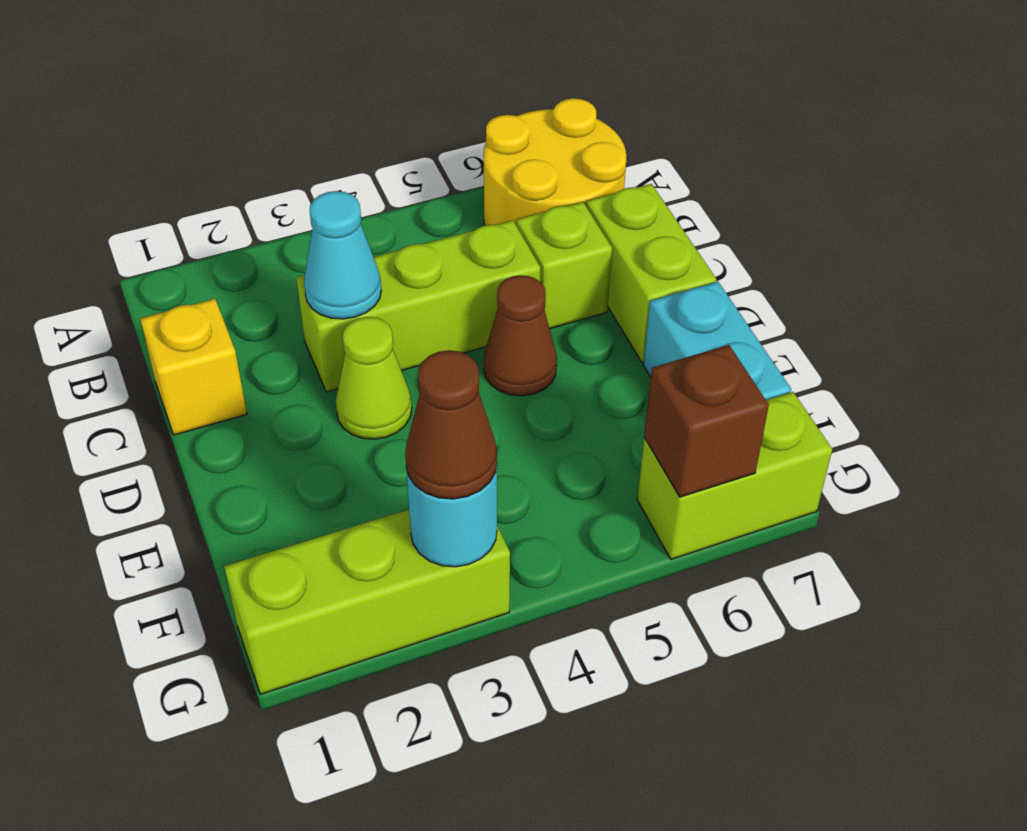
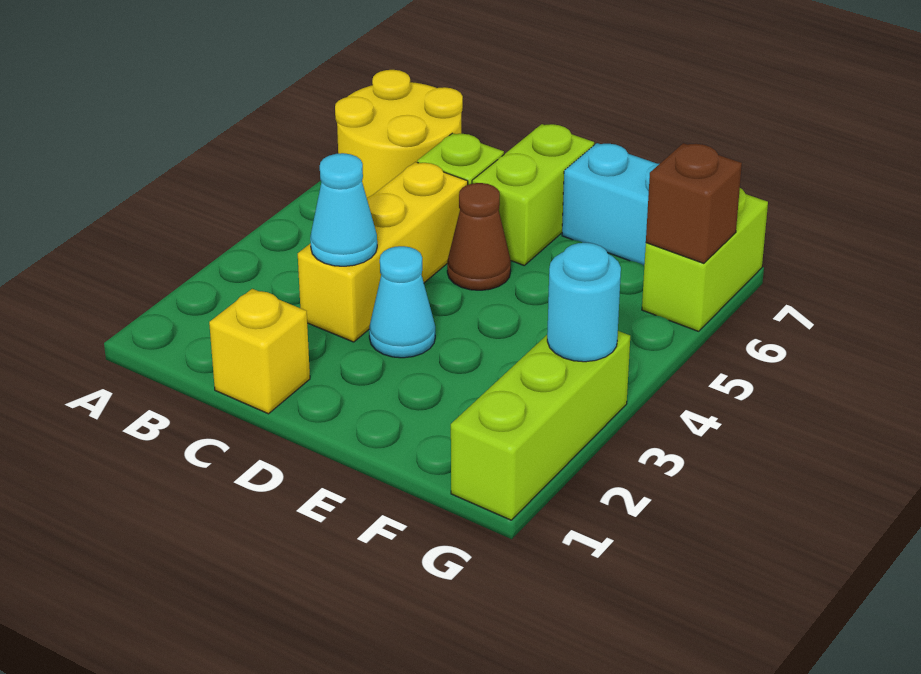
lime 1x3 brick [296,220,541,392] -> yellow 1x3 brick [298,162,468,342]
lime 1x2 brick [586,184,716,362] -> lime 1x2 brick turned to [472,124,594,265]
lime 1x1 cone [336,317,412,439] -> cyan 1x1 cone [369,246,435,358]
brown 1x1 cone [405,350,497,499] -> none

